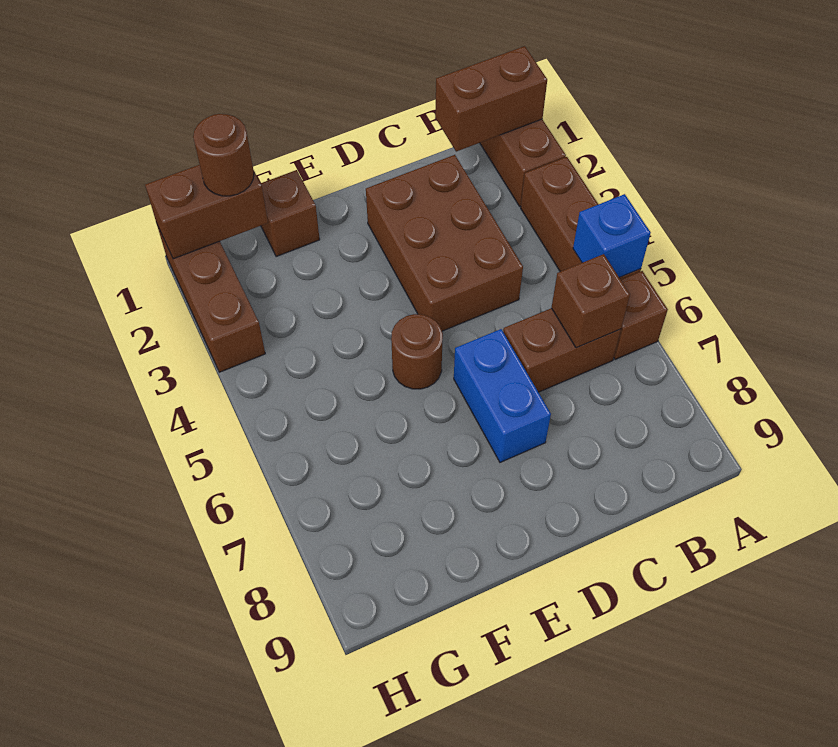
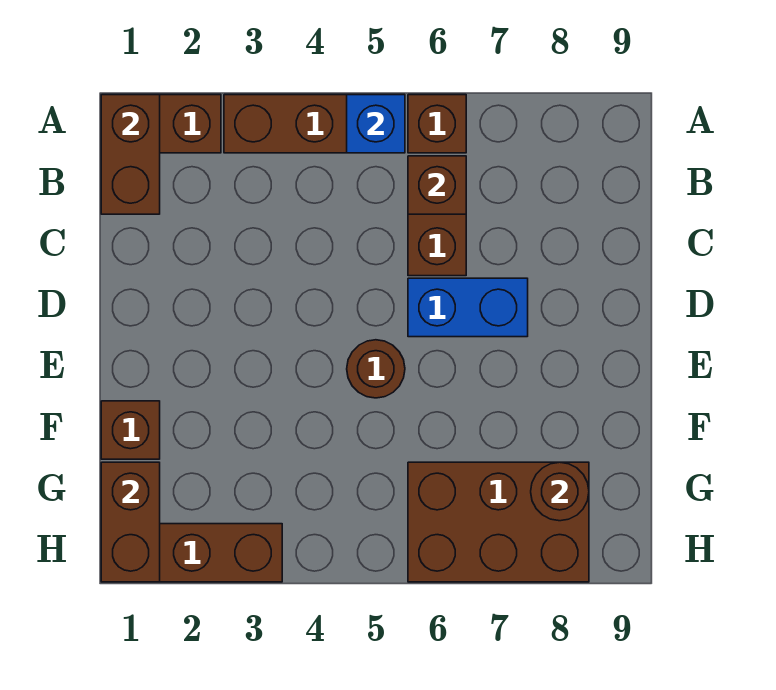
brown 2x3 brick [366,155,523,331] -> brown 2x3 brick moved to [408,462,589,582]
brown 1x1 round brick [193,114,254,196] -> brown 1x1 round brick moved to [531,462,589,521]

